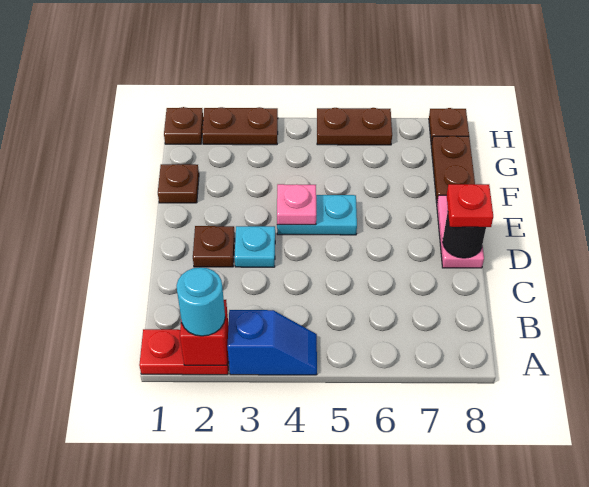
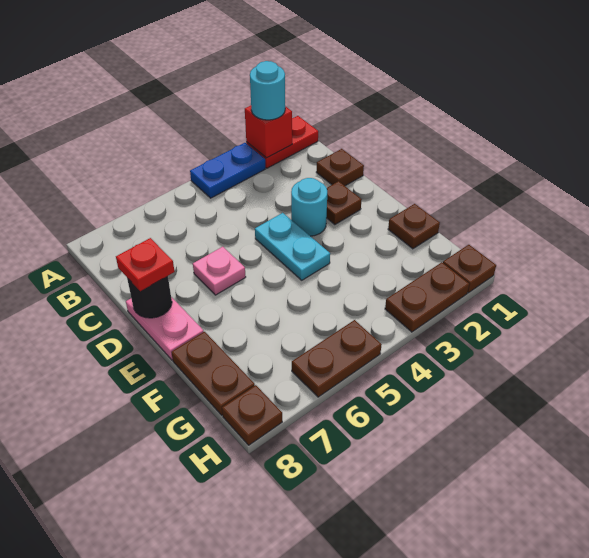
blue 1x2 slope [227,310,317,375] -> blue 1x2 plate [190,143,265,198]
none -> brown 1x1 plate [316,149,364,186]
cyan 1x1 plate [235,226,275,267] -> cyan 1x1 round brick [291,178,327,236]
cyan 1x2 plate [277,195,357,235] -> cyan 1x2 plate turned to [255,213,330,280]
pink 1x1 plate [277,184,316,225] -> pink 1x1 plate moved to [193,247,246,295]

